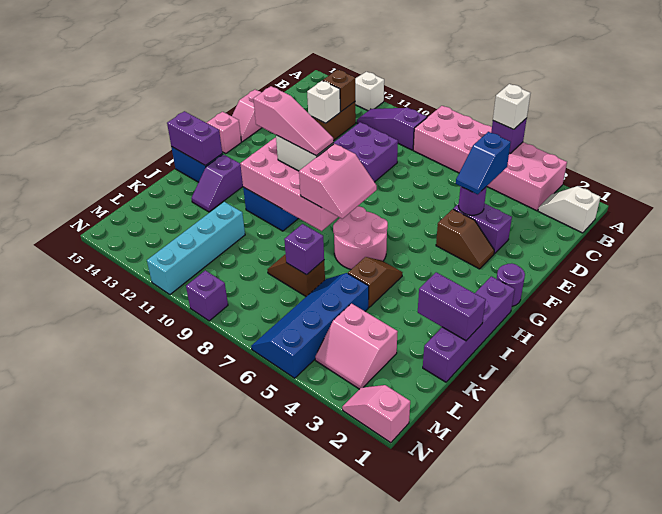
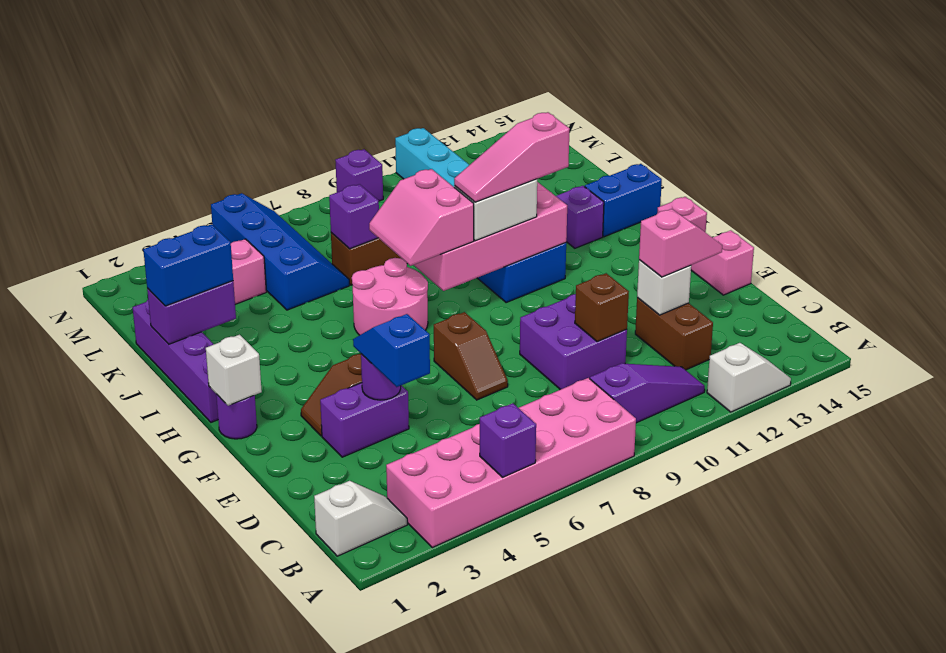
white 1x1 brick [493,84,531,129] -> white 1x1 brick moved to [206,335,262,406]
brown 1x1 brick [323,70,355,112] -> brown 1x1 brick moved to [575,273,629,342]
brown 1x2 slope [348,257,403,307] -> brown 1x2 slope moved to [434,312,508,400]
purple 1x2 brick [167,111,222,166] -> none
none -> blue 1x2 brick [143,224,233,306]
pink 1x2 slope [342,385,410,443] -> pink 1x2 slope moved to [639,209,722,277]

